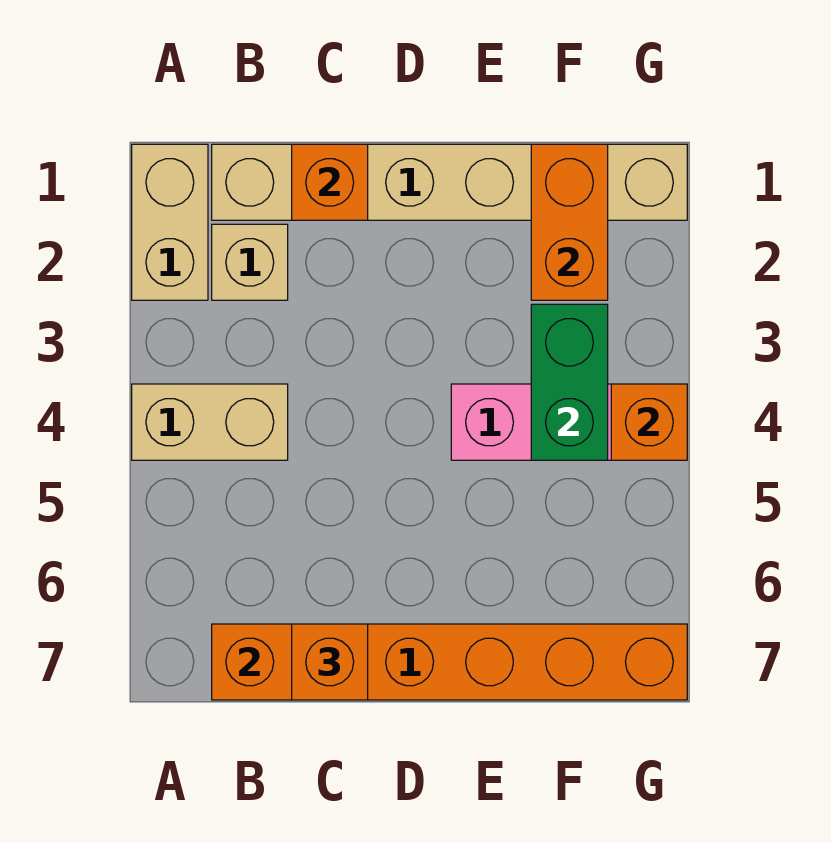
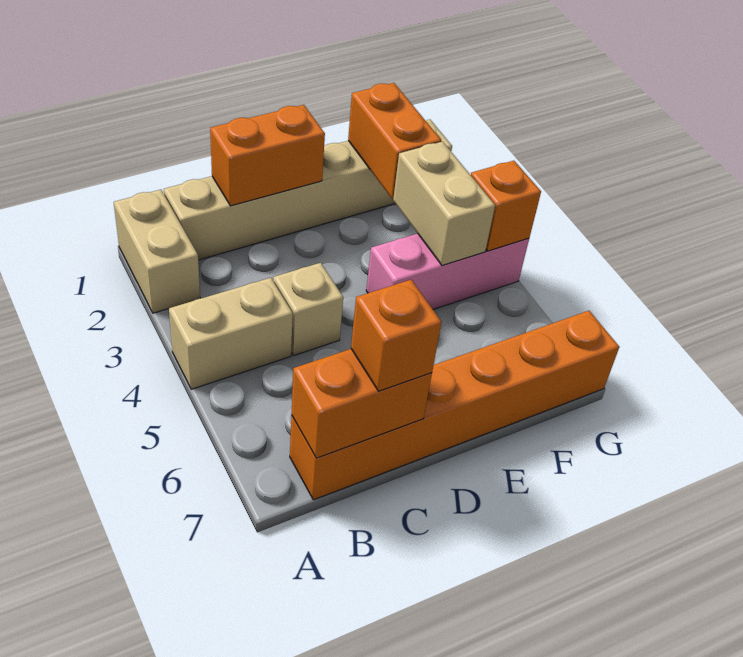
tan 1x1 brick [212,224,288,300] -> tan 1x1 brick moved to [273,263,343,356]
orange 1x1 brick [292,144,368,220] -> orange 1x2 brick [210,105,325,206]
green 1x2 brick [531,304,608,460] -> tan 1x2 brick [393,142,495,265]

